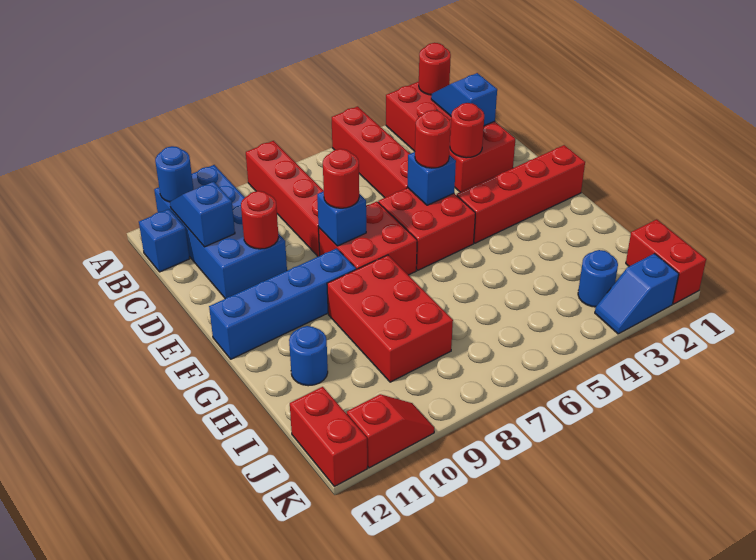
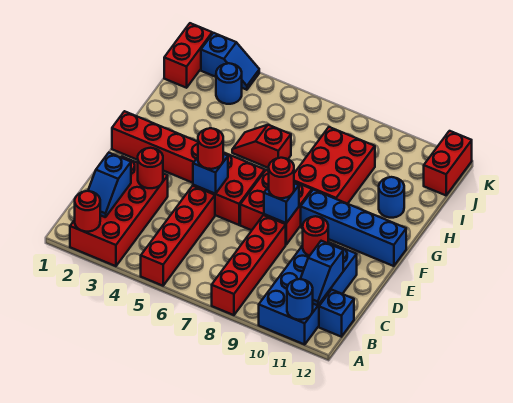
red 1x2 slope [347,394,434,468] -> red 1x2 slope moved to [232,125,291,168]

